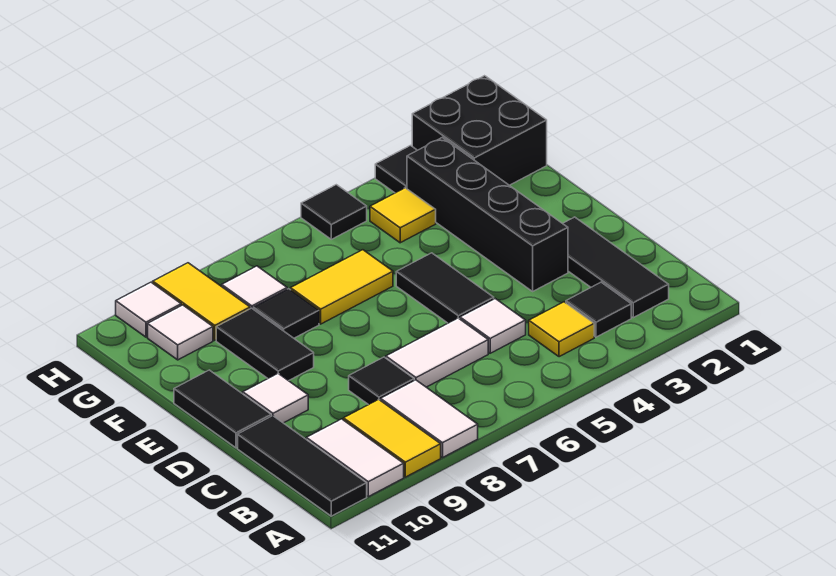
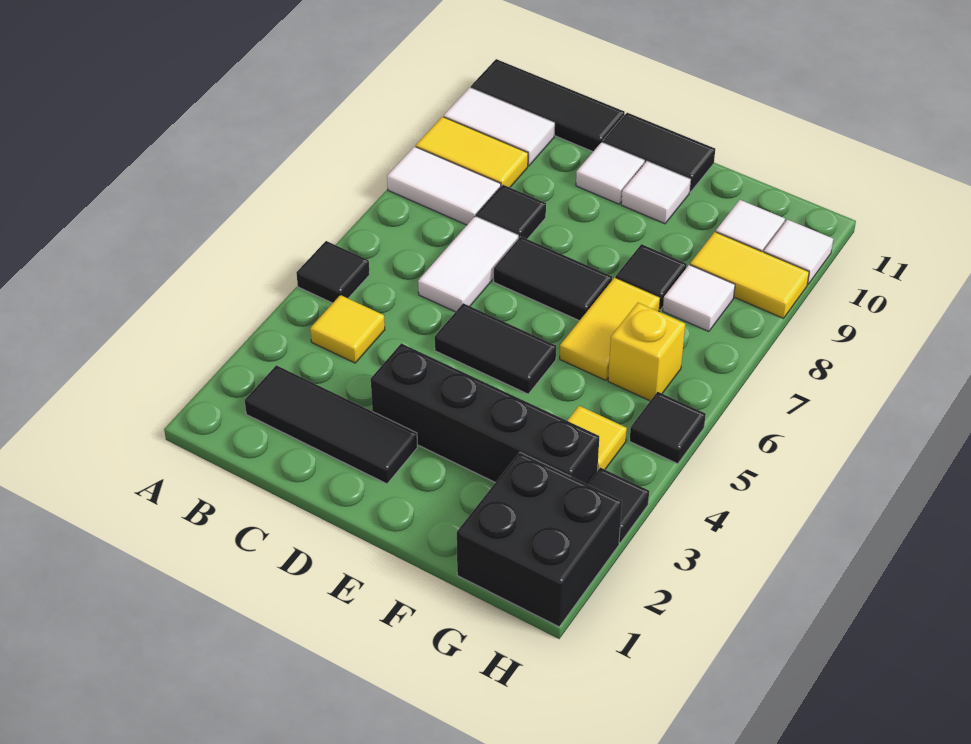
black 1x1 tile [566,282,631,337] -> black 1x1 tile moved to [296,241,370,303]
white 1x1 tile [460,299,526,353] -> white 1x1 tile moved to [621,161,691,224]
black 1x2 tile [216,308,314,381] -> black 1x2 tile moved to [494,236,612,321]
none -> yellow 1x1 brick [608,303,685,401]

